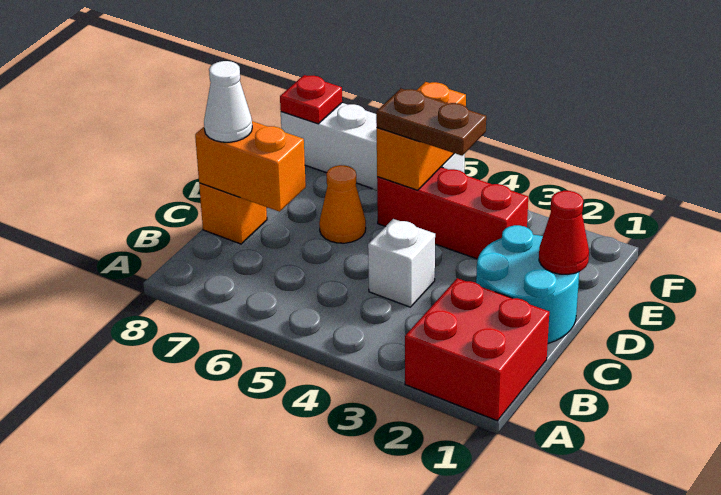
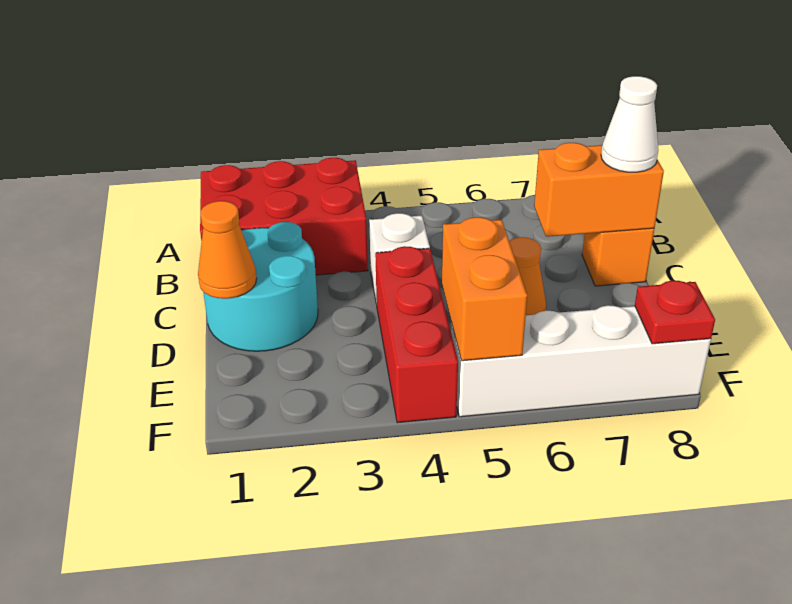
red 2x2 brick [405,278,549,421] -> red 2x3 brick [200,158,368,275]
red 1x1 cone [539,191,589,274] -> orange 1x1 cone [198,201,257,299]
red 1x3 brick [377,167,528,259] -> red 1x3 brick turned to [375,246,458,423]
brown 1x2 plate [376,89,486,156] -> none

